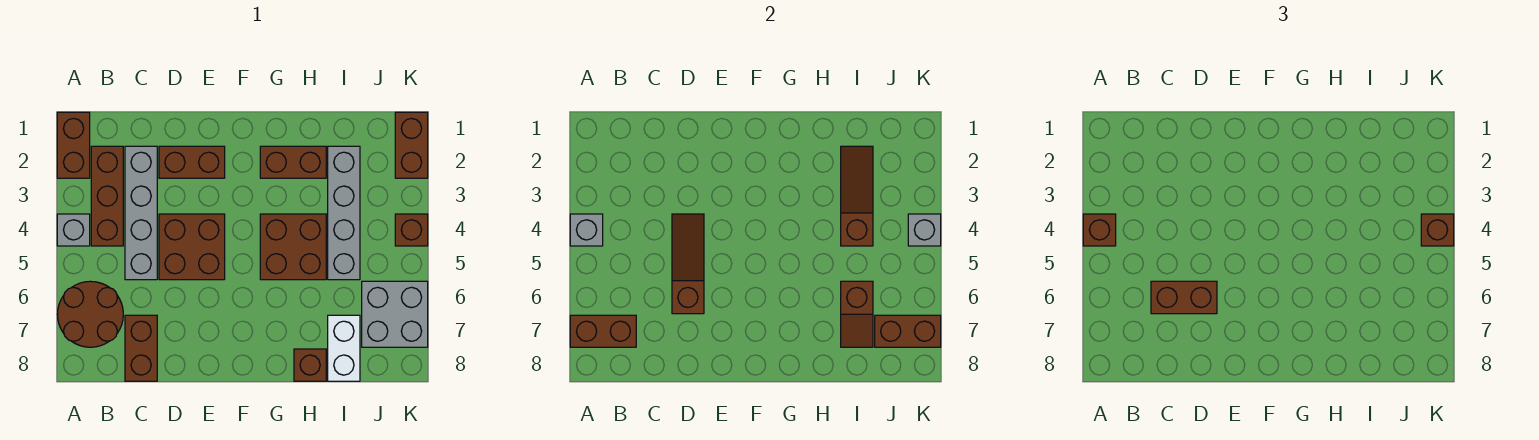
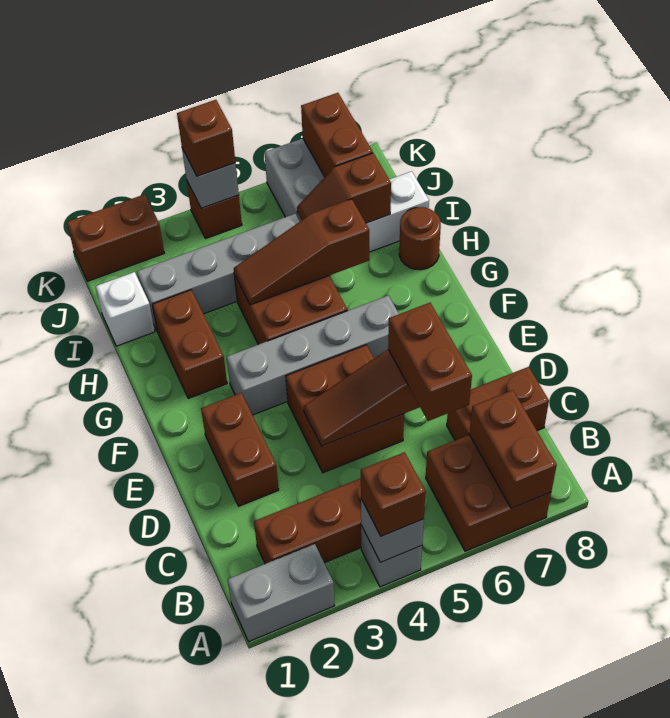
brown 1x2 brick [57,112,90,178] -> grey 1x2 brick [227,544,334,642]
brown 2x2 round brick [57,281,123,347] -> brown 2x2 brick [426,435,551,551]
grey 1x4 brick [125,146,157,280] -> grey 1x4 brick moved to [227,295,399,415]
brown 1x1 brick [294,349,326,381] -> brown 1x1 round brick [399,207,441,270]
none -> white 1x1 brick [96,272,155,346]
brown 1x3 slope [841,146,873,246] -> brown 1x3 slope moved to [234,199,369,305]
brown 1x2 slope [841,281,873,347] -> brown 1x2 slope turned to [297,153,391,223]

